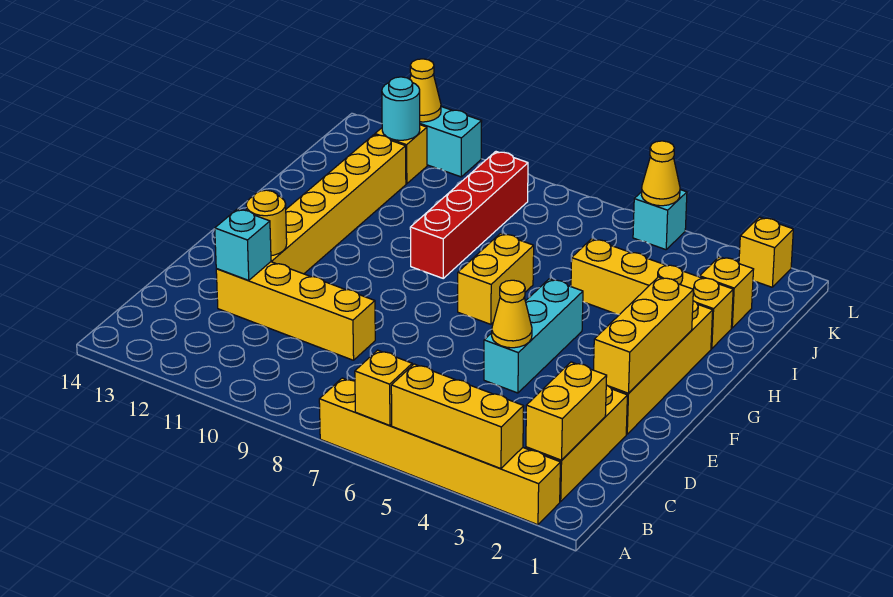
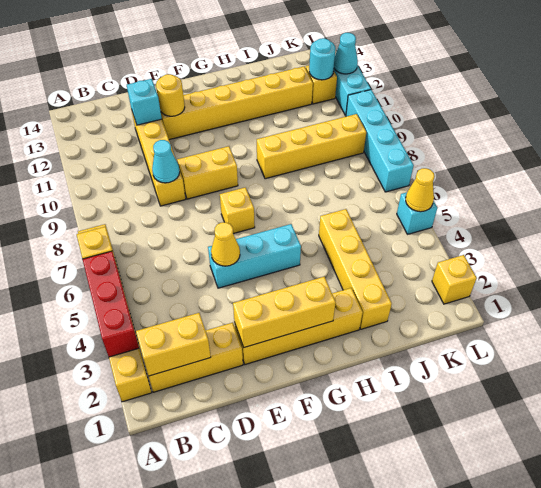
yellow 1x3 brick [391,364,524,469] -> red 1x3 brick [83,251,139,357]
none -> cyan 1x1 cone [152,140,180,183]
yellow 1x2 brick [458,233,534,324] -> yellow 1x2 brick moved to [177,146,238,199]
red 1x4 brick [410,152,528,278] -> yellow 1x4 brick [257,114,366,179]
yellow 1x1 brick [700,257,754,328] -> yellow 1x1 brick moved to [220,187,255,234]
none -> cyan 1x4 brick [346,90,414,192]
yellow 1x1 cone [410,59,441,122] -> cyan 1x1 cone [334,33,358,74]

